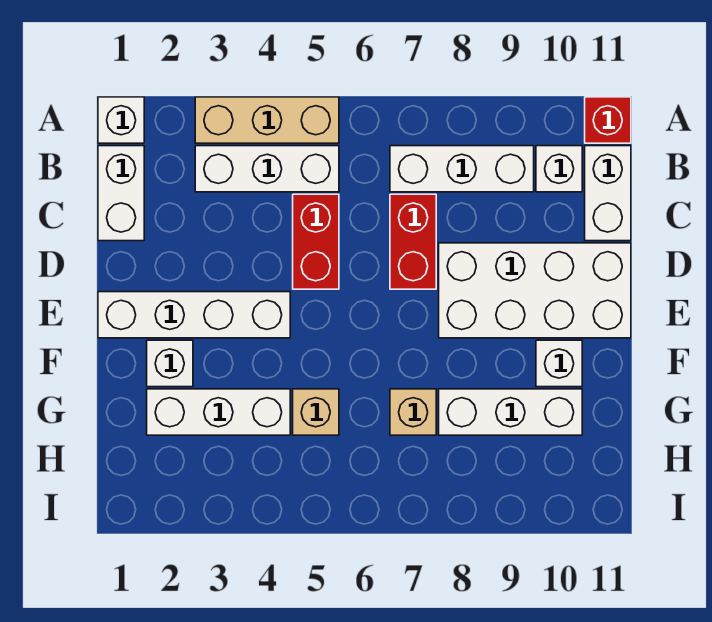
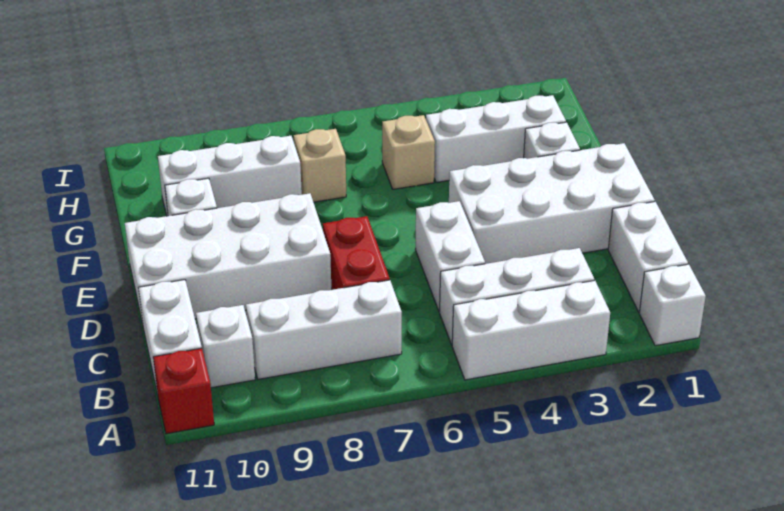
tan 1x3 brick [195,97,339,143] -> white 1x3 brick [452,280,610,380]
red 1x2 brick [293,194,339,289] -> white 1x2 brick [415,201,485,312]
white 1x4 brick [98,292,290,338] -> white 2x4 brick [449,143,655,264]

